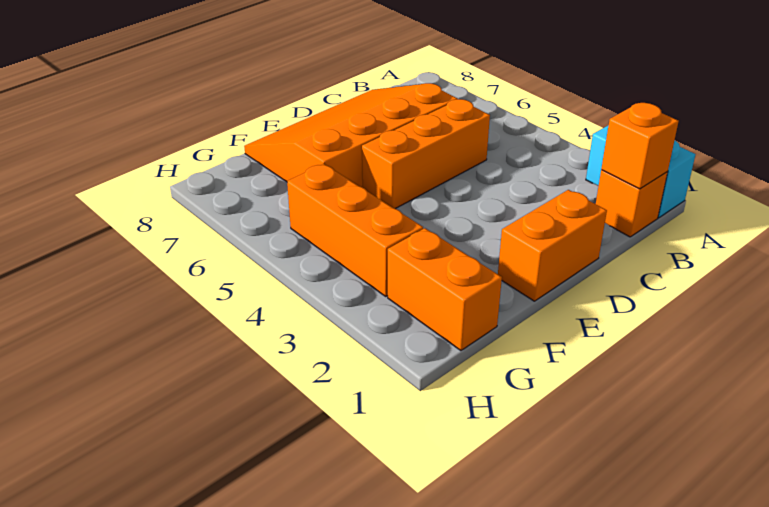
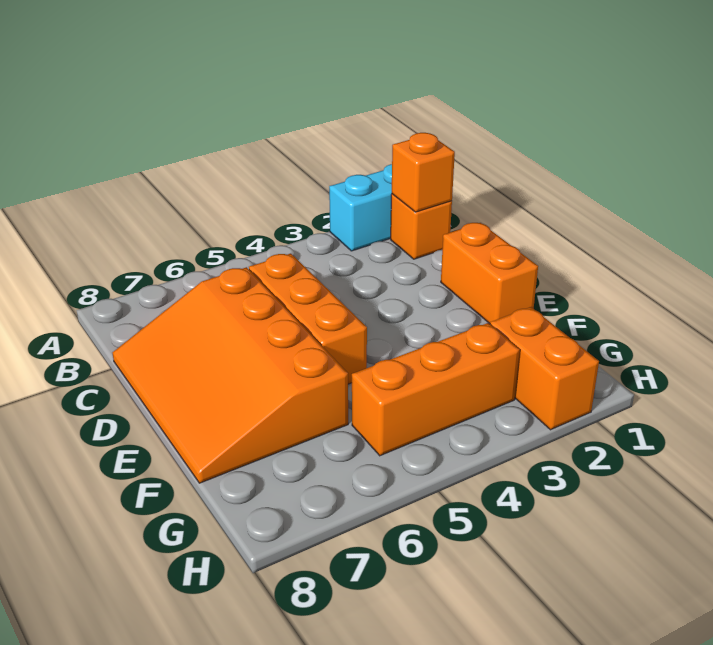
orange 1x2 brick [388,228,502,351] -> orange 1x2 brick turned to [490,307,599,430]

